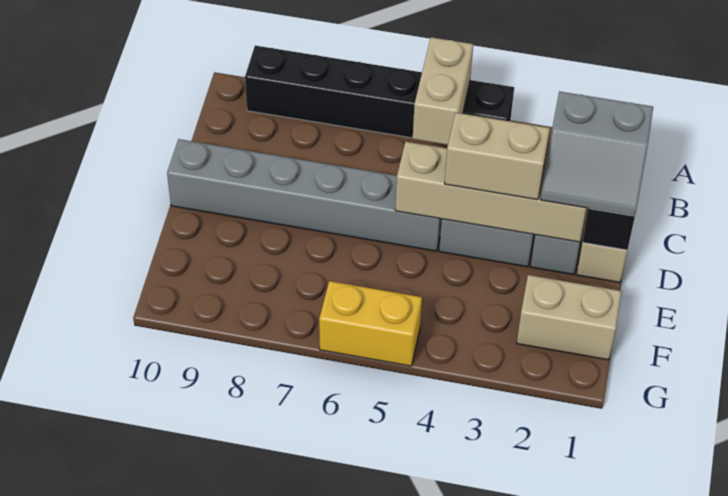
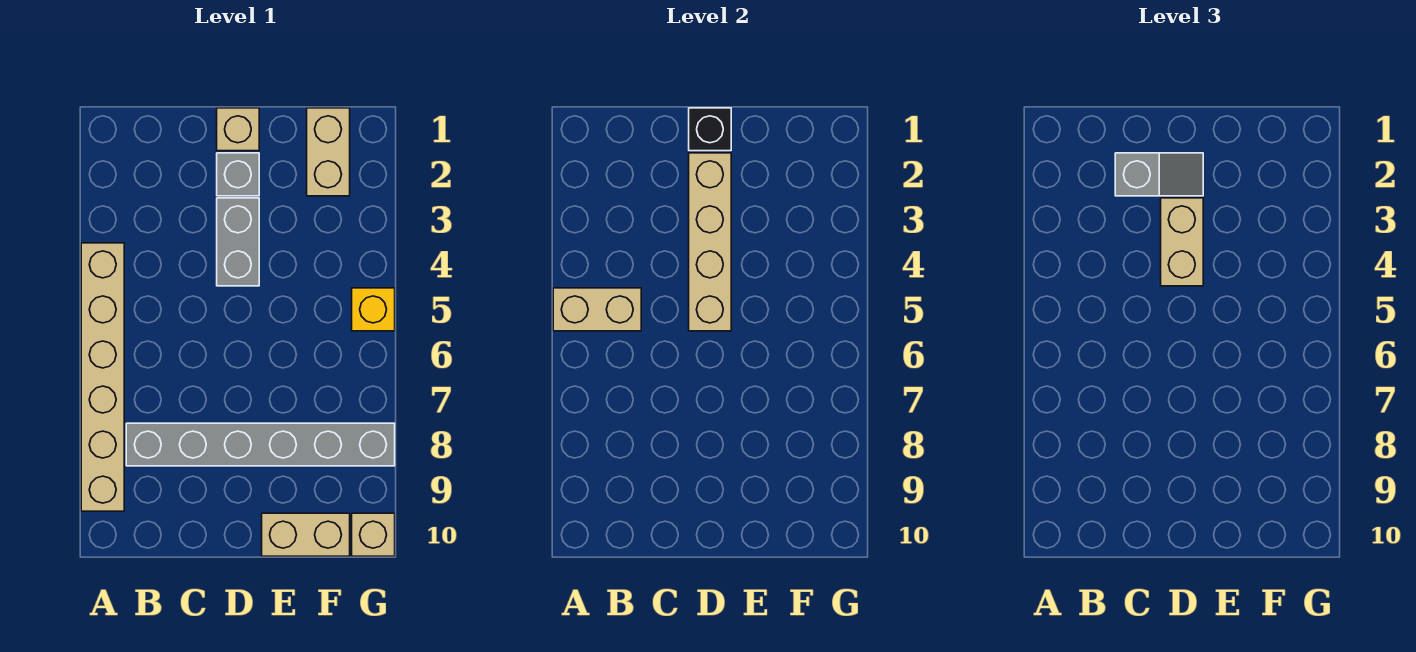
black 1x6 brick [245,46,514,138] -> tan 1x6 brick [81,243,124,511]
grey 2x2 slope [540,91,653,216] -> grey 1x2 slope [1115,153,1203,196]
grey 1x6 brick [167,139,442,251] -> grey 1x6 brick turned to [126,423,395,466]
none -> tan 1x2 brick [262,513,350,556]
yellow 1x2 brick [319,281,422,366] -> yellow 1x1 brick [352,288,395,331]
none -> tan 1x1 brick [352,513,395,556]

